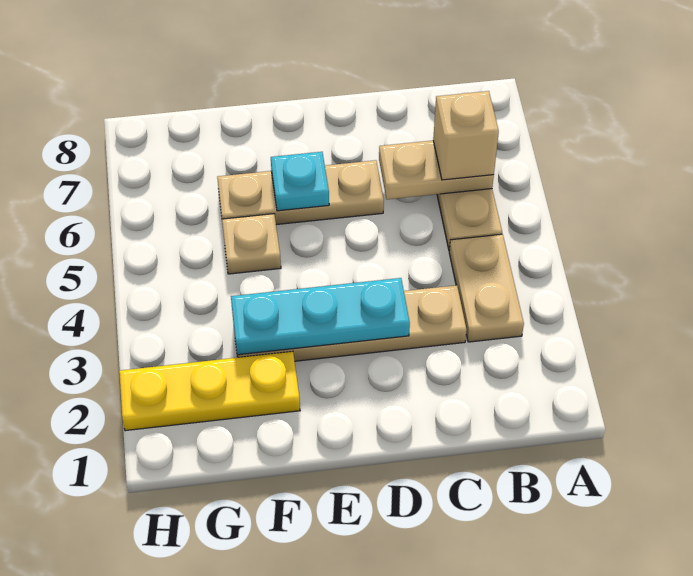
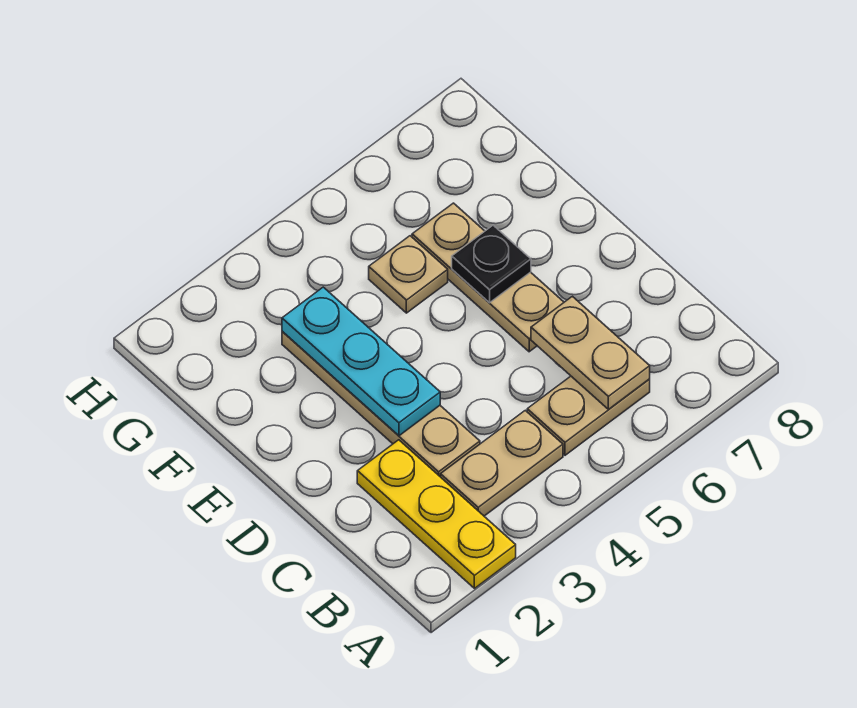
tan 1x1 brick [433,91,499,180] -> none
cyan 1x1 plate [271,152,329,211] -> black 1x1 plate [452,225,531,303]
yellow 1x3 plate [119,351,300,431] -> yellow 1x3 plate moved to [357,440,516,588]

